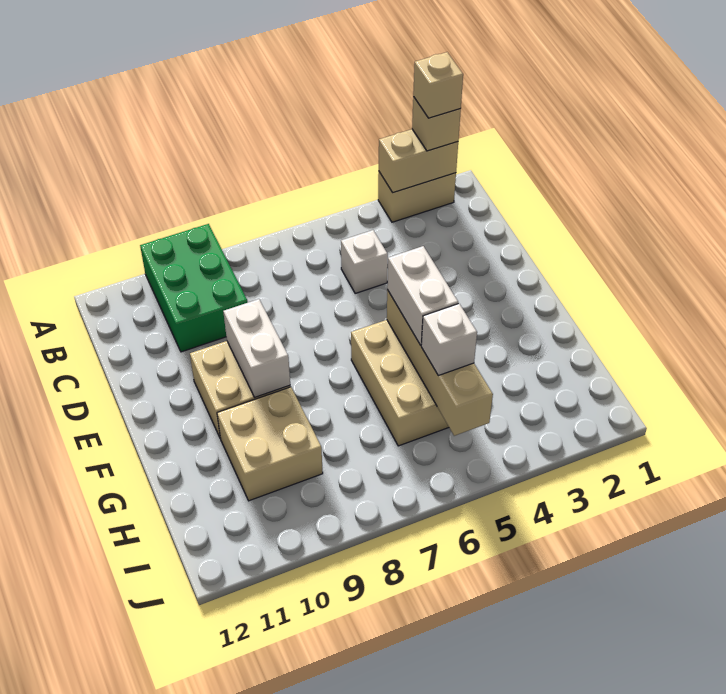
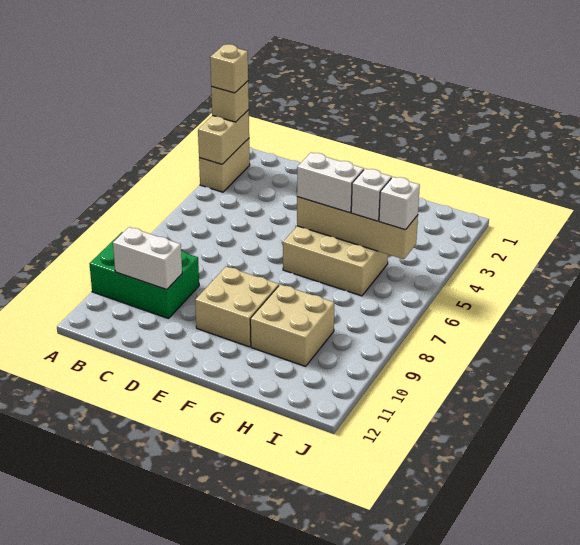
white 1x1 brick [341,230,388,293] -> white 1x1 brick moved to [379,177,420,230]
white 1x2 brick [223,299,290,397] -> white 1x2 brick moved to [113,227,182,289]

